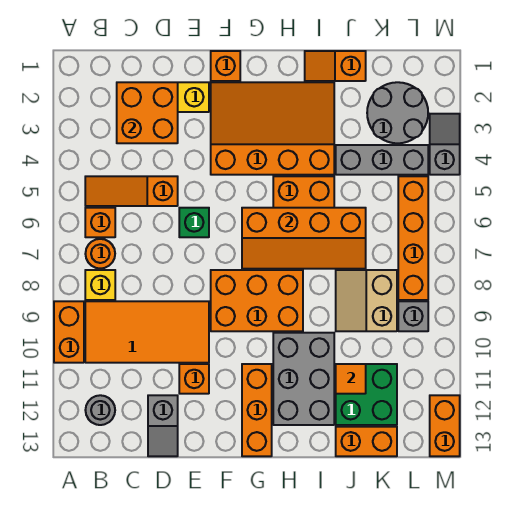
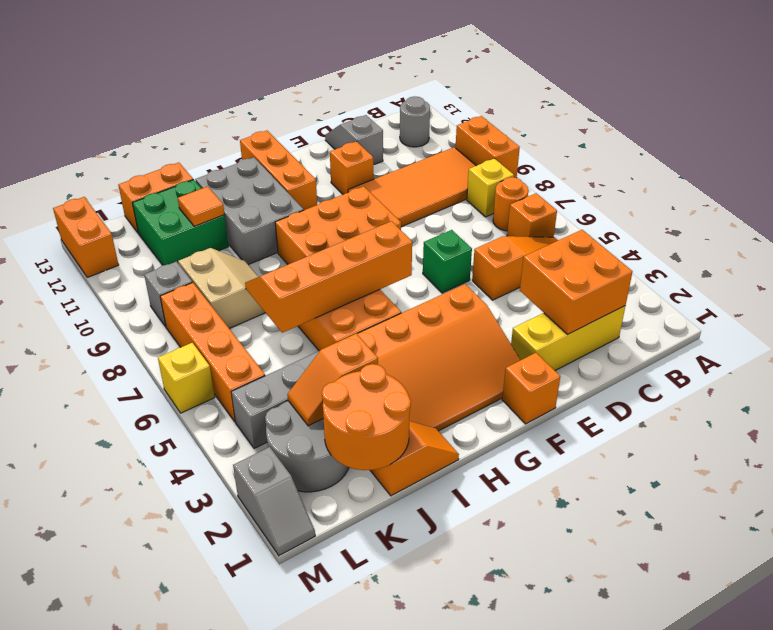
none -> orange 2x2 round brick [322,364,411,470]
none -> orange 1x2 slope [287,334,378,426]
grey 1x2 slope [430,114,460,175] -> grey 1x2 slope moved to [233,447,315,555]
none -> yellow 1x1 brick [158,343,215,413]

